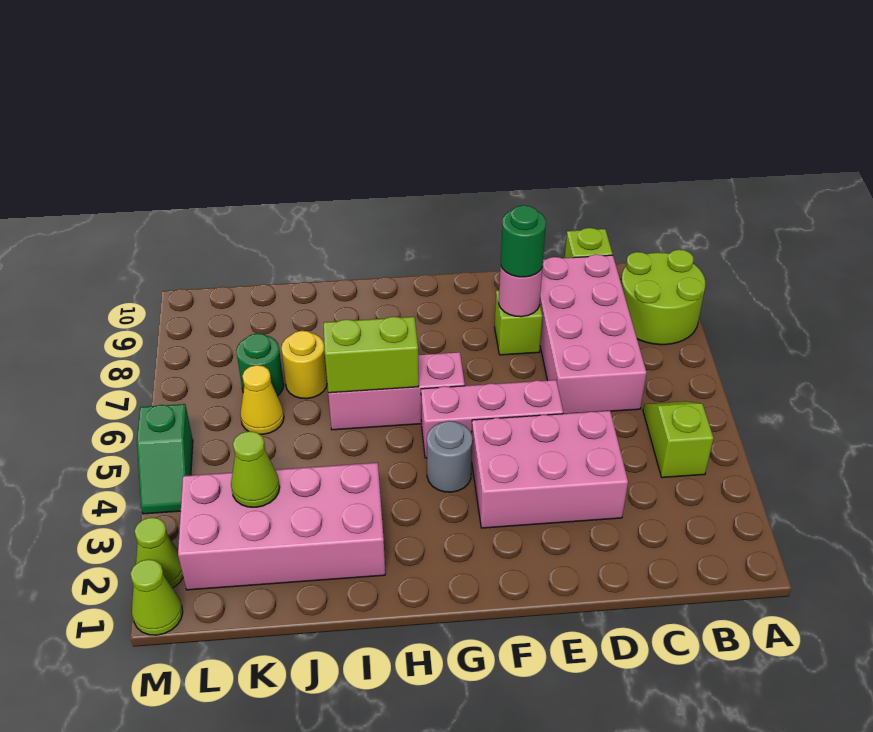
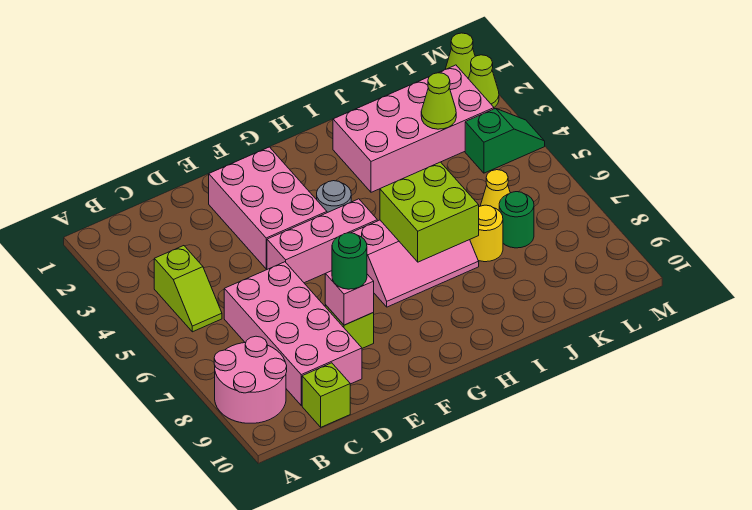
lime 2x2 round brick [621,250,705,345] -> pink 2x2 round brick [214,336,287,423]
pink 2x3 brick [472,411,628,528] -> pink 2x3 brick turned to [209,147,327,269]
pink 1x1 round brick [499,265,542,317] -> pink 1x1 brick [325,271,374,325]
lime 1x2 brick [324,317,419,393] -> lime 2x2 brick [380,162,479,262]
green 1x2 slope [137,404,193,514] -> green 1x2 slope turned to [465,108,545,173]

